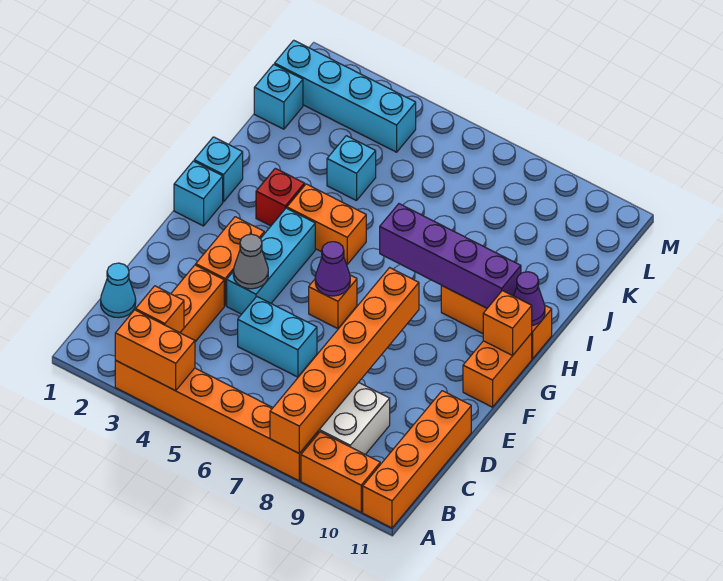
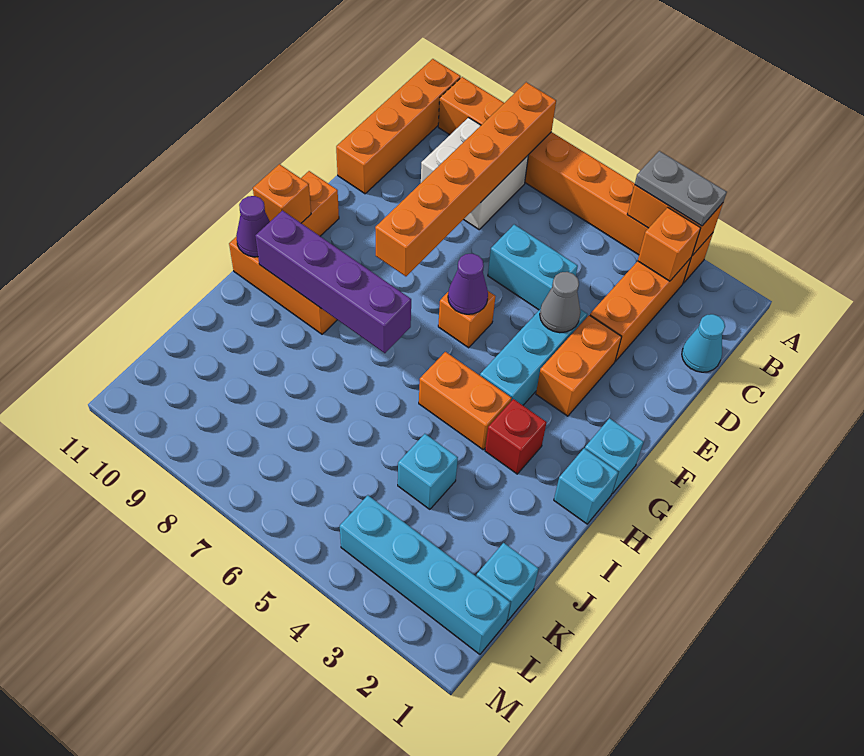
none -> grey 1x2 plate [635,151,727,226]

